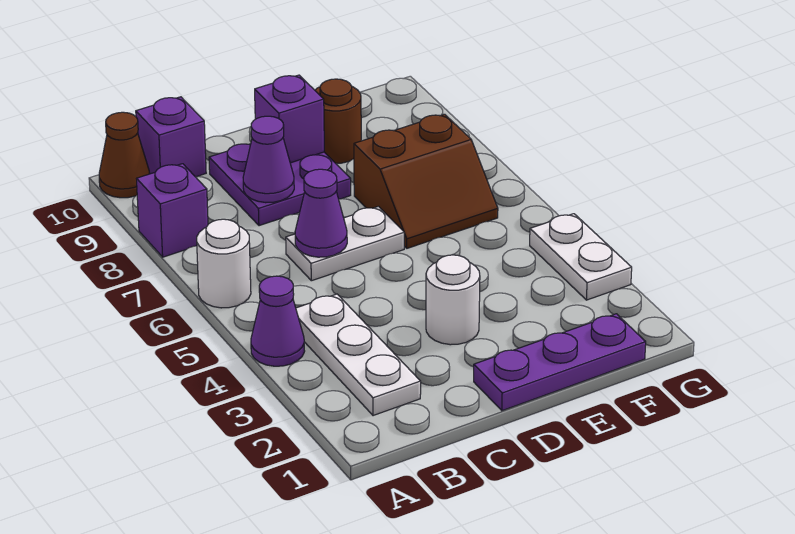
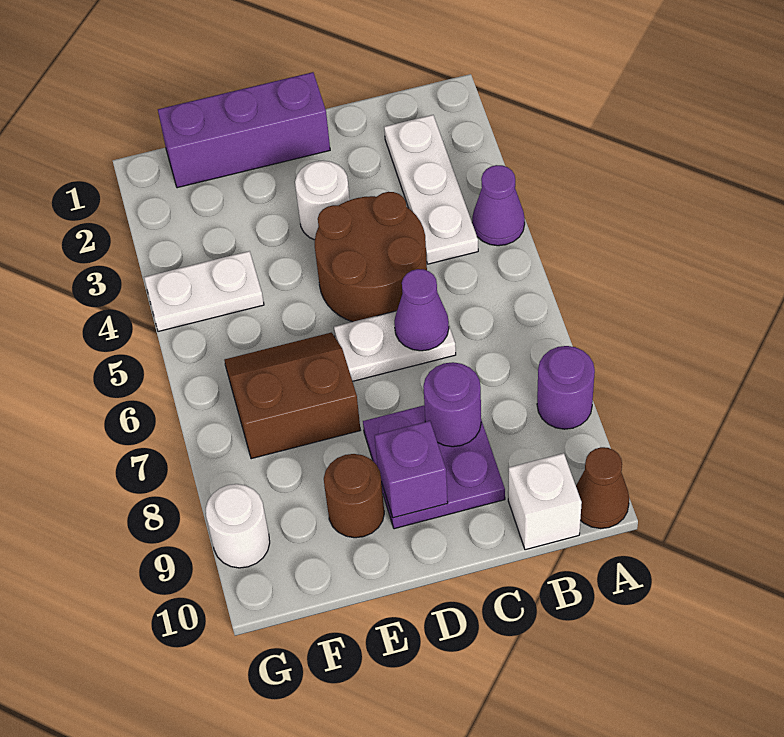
white 1x1 round brick [197,219,251,308] -> white 1x1 round brick moved to [206,484,270,568]
purple 1x1 brick [137,164,208,257] -> purple 1x1 round brick [537,346,595,429]
purple 1x1 brick [136,97,206,177] -> white 1x1 brick [508,453,582,550]
none -> brown 2x2 round brick [315,192,427,322]
purple 1x1 cone [243,116,294,203] -> purple 1x1 round brick [423,362,481,447]
purple 1x3 plate [474,314,646,411] -> purple 1x3 brick [158,72,330,188]
white 1x2 plate [530,214,632,300] -> white 1x2 plate turned to [144,251,264,332]

